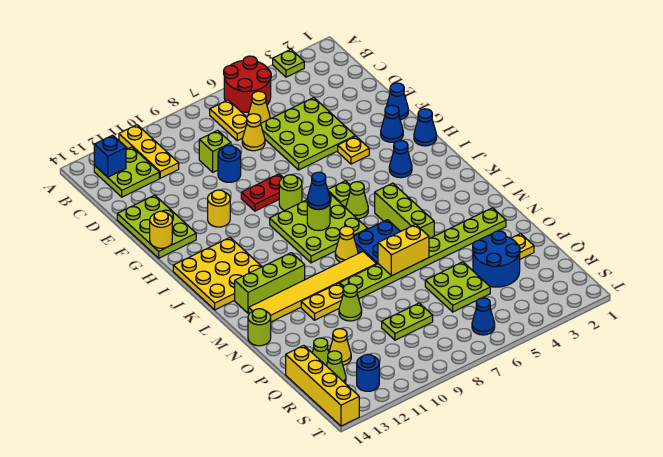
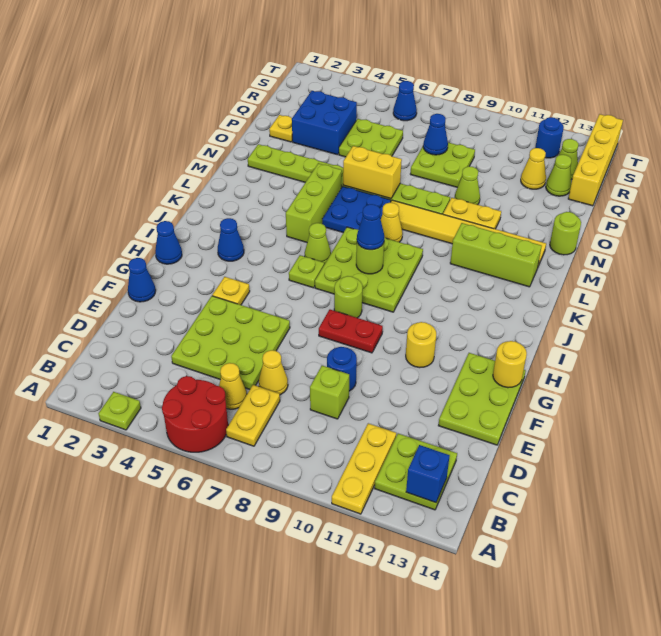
blue 1x1 cone [381,105,403,142] -> blue 1x1 cone moved to [423,114,448,155]
yellow 3x3 plate [173,238,262,310] -> none
blue 2x2 round brick [473,231,520,287] -> blue 2x2 brick [292,91,357,155]
lime 1x2 plate [382,303,433,340] -> lime 2x2 plate [411,143,475,187]

